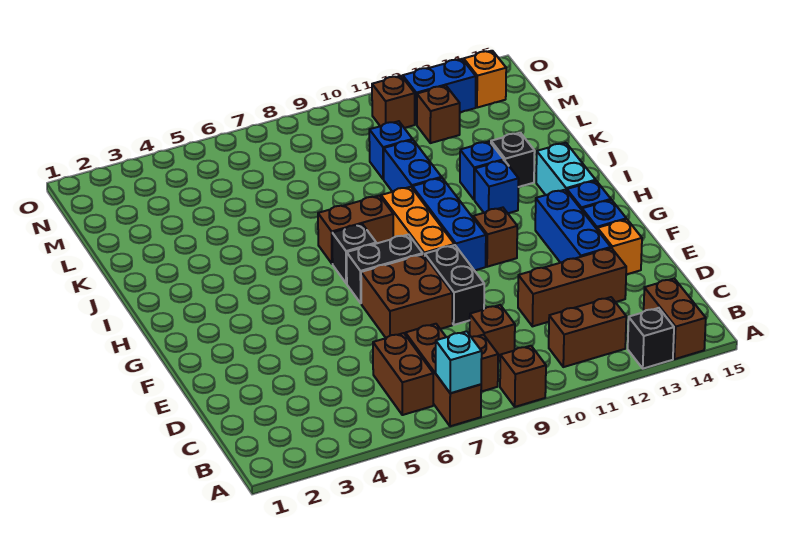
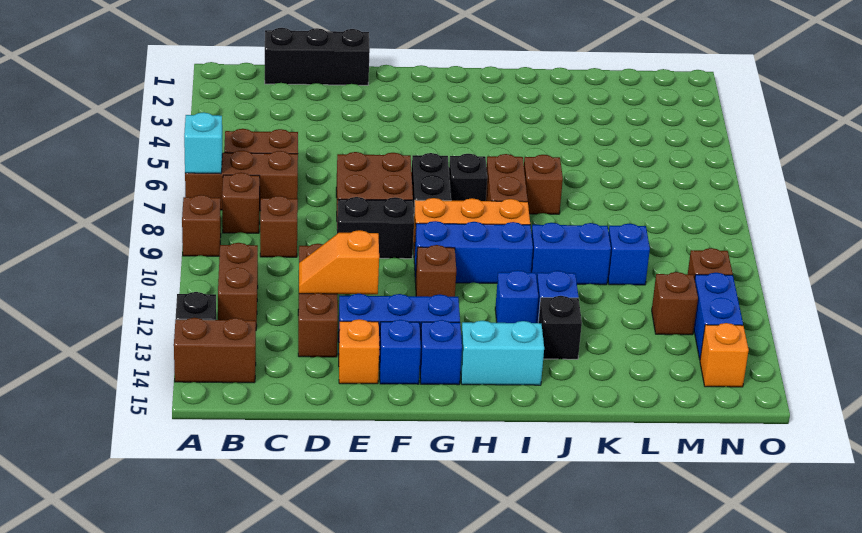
none -> black 1x3 brick [265,28,370,85]
none -> orange 1x2 slope [299,230,379,294]
none -> brown 1x1 brick [524,155,563,214]

